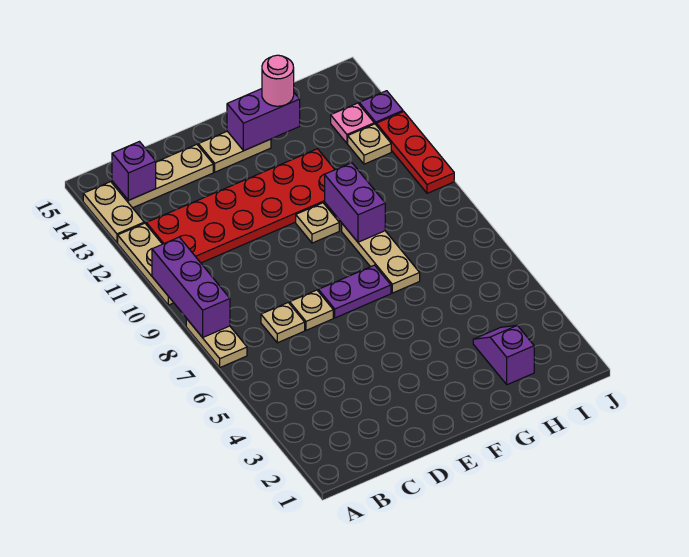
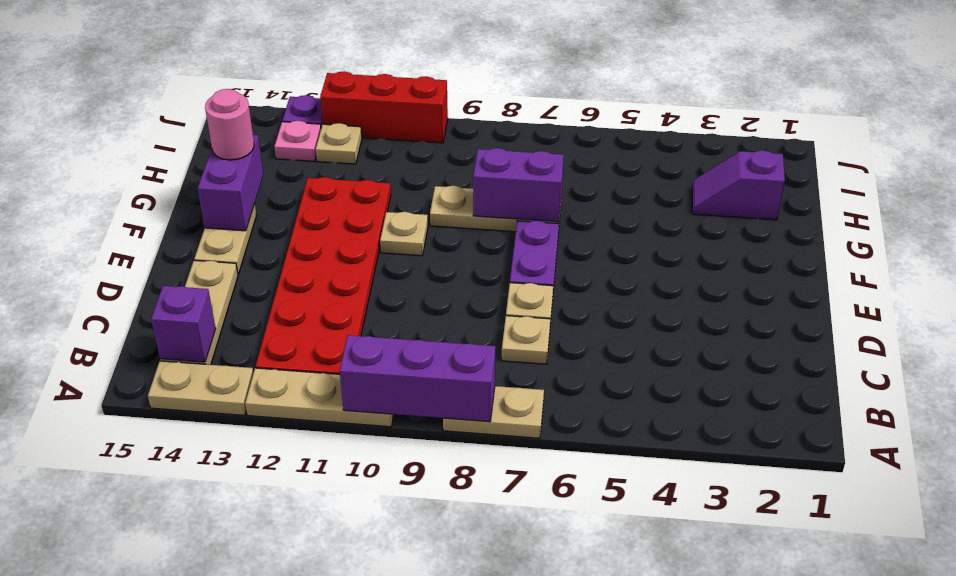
purple 1x2 brick [325,163,385,242] -> purple 1x2 brick moved to [473,148,564,222]
red 1x3 plate [376,112,454,193] -> red 1x3 brick [320,71,448,143]

